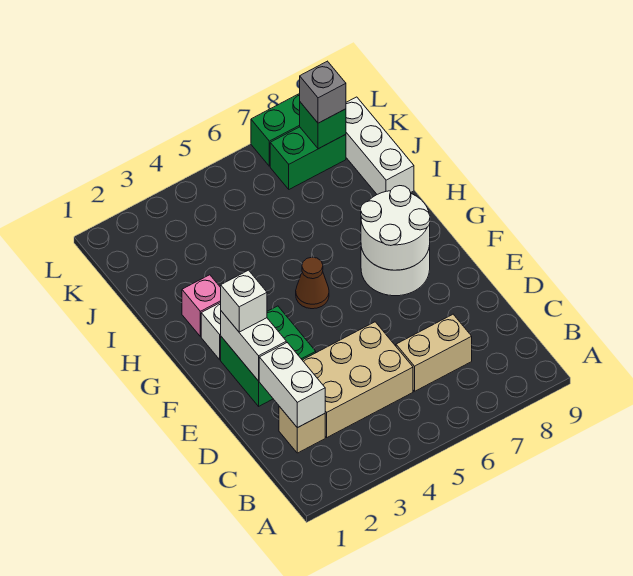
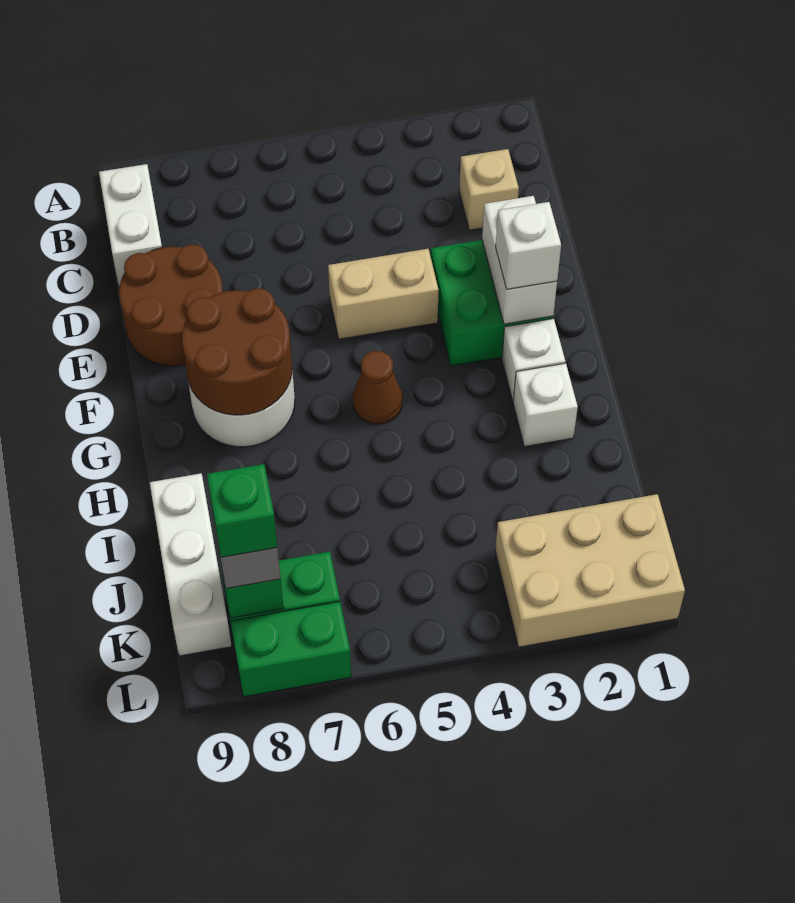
white 1x2 brick [259,343,325,428] -> white 1x2 brick moved to [99,164,162,287]
tan 2x3 brick [303,322,413,437] -> tan 2x3 brick moved to [495,494,685,647]
tan 1x2 brick [396,314,472,391] -> tan 1x2 brick moved to [328,249,439,339]
none -> brown 2x2 round brick [119,245,223,366]
white 2x2 round brick [361,186,430,270] -> brown 2x2 round brick [182,288,292,415]
pink 1x1 brick [182,275,221,337] -> white 1x1 brick [513,363,578,447]
none -> green 1x1 brick [207,464,277,557]

